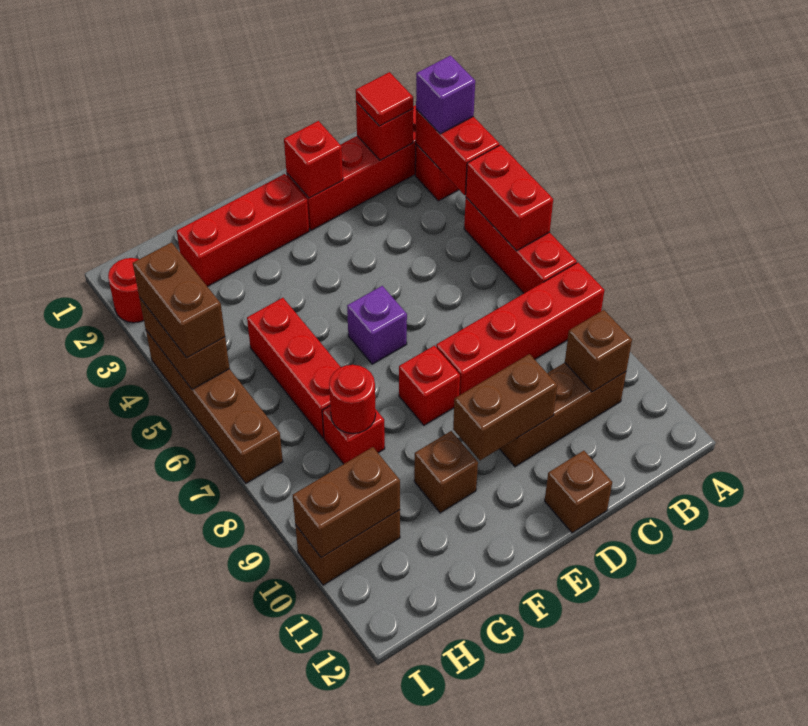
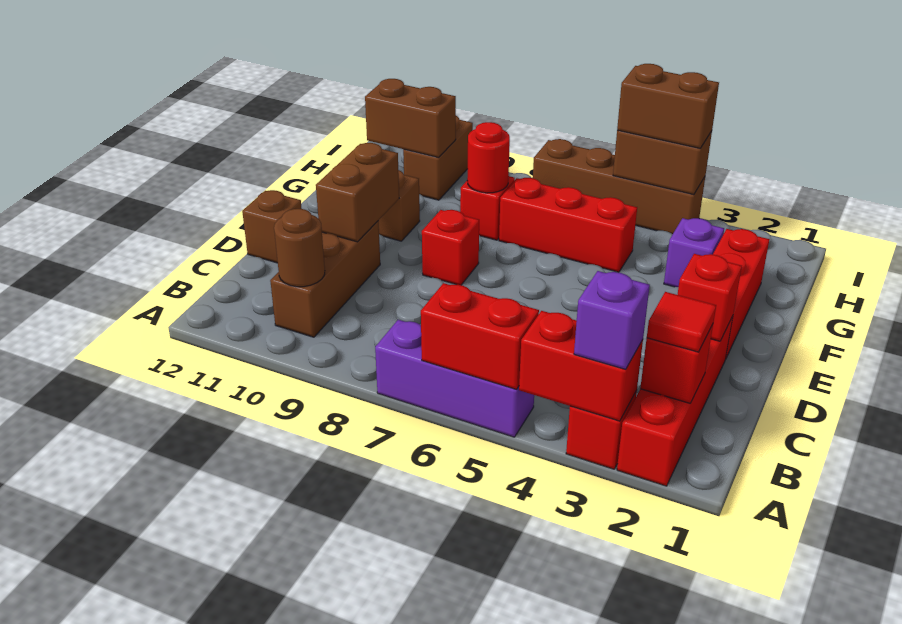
red 1x3 brick [464,198,577,293] -> purple 1x3 brick [375,320,534,437]
red 1x4 brick [436,263,604,395] -> none
brown 1x1 brick [565,310,632,392] -> brown 1x1 round brick [274,209,325,287]
purple 1x1 brick [347,286,407,364] -> purple 1x1 brick moved to [664,218,724,287]
brown 1x2 brick [293,447,400,558] -> brown 1x2 brick turned to [365,79,456,158]
red 1x1 round brick [108,258,144,323] -> none

